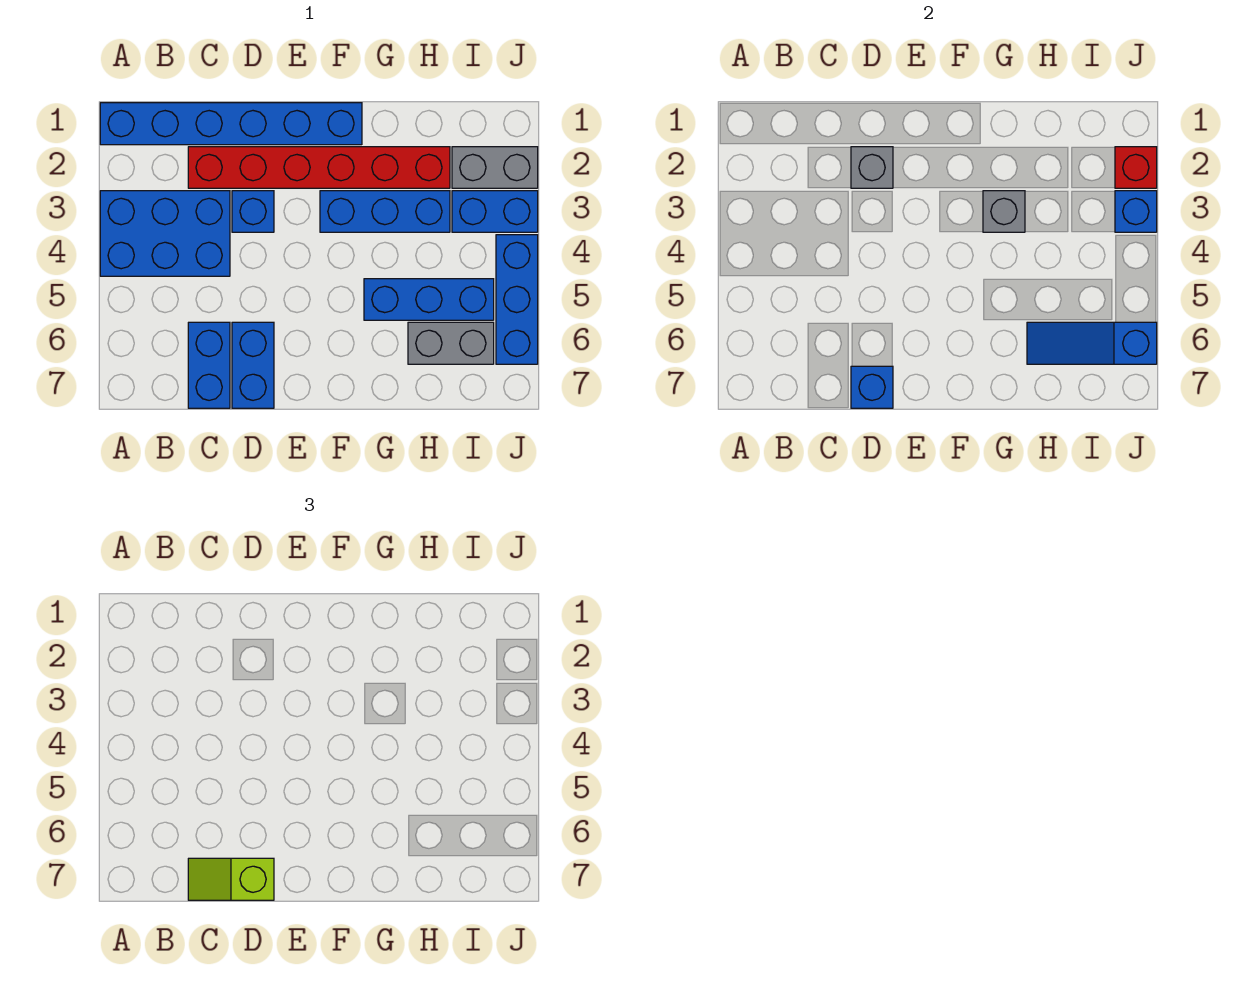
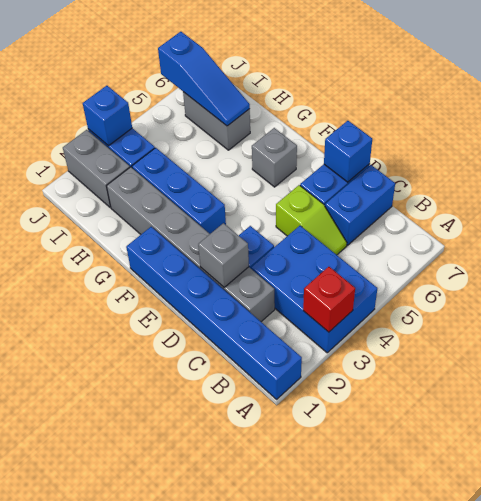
red 1x6 brick [188,147,450,188] -> grey 1x6 brick [107,167,275,322]
lime 1x2 slope [188,858,274,900] -> lime 1x2 slope moved to [276,185,347,255]
grey 1x1 brick [983,191,1025,232] -> grey 1x1 brick moved to [252,128,297,187]
blue 1x3 brick [364,279,494,320] -> none
red 1x1 brick [1115,147,1157,188] -> red 1x1 brick moved to [303,267,355,332]
blue 1x3 brick [496,235,538,364] -> none

